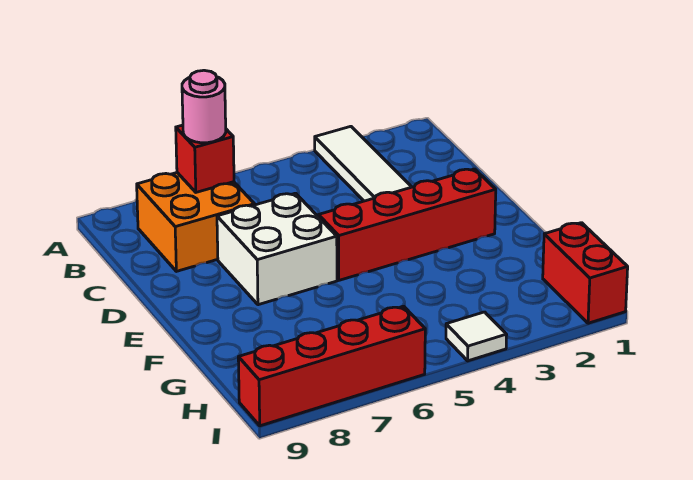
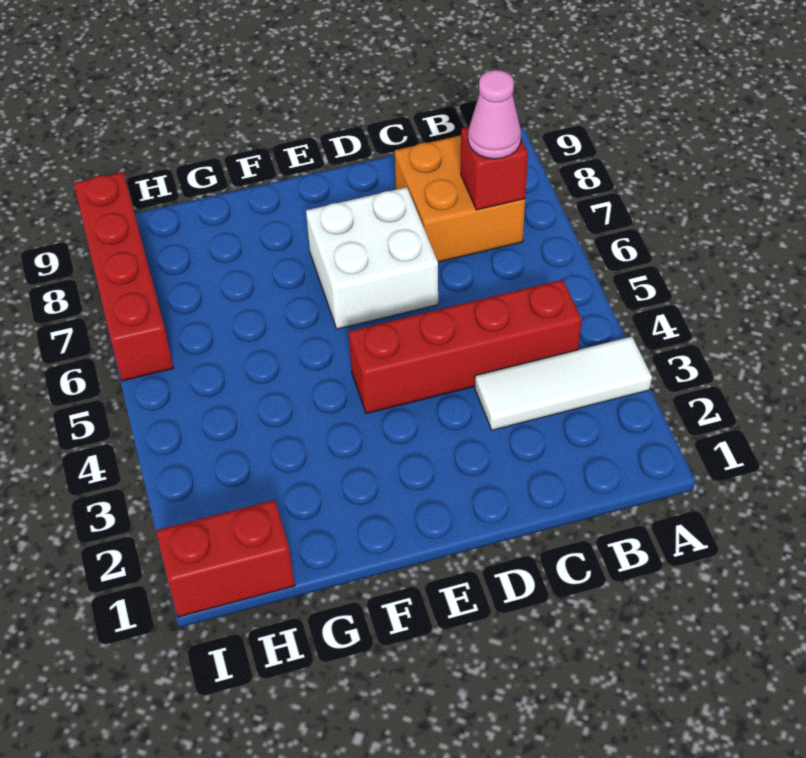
pink 1x1 round brick [182,70,226,143] -> pink 1x1 cone [468,70,521,159]
red 1x4 brick [319,169,496,280] -> red 1x4 brick turned to [349,280,582,414]
white 1x1 tile [446,312,507,361] -> none

